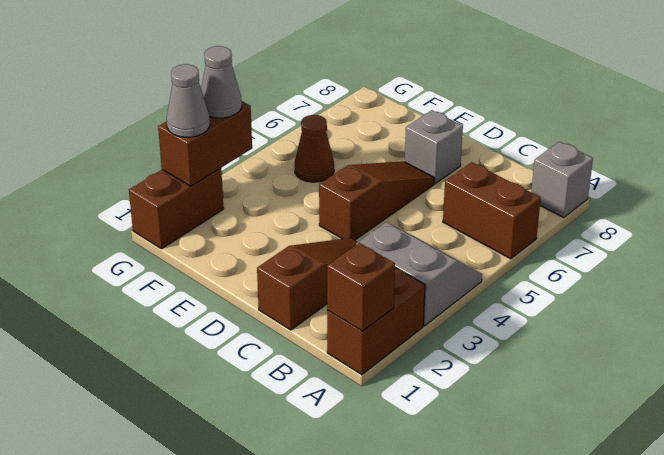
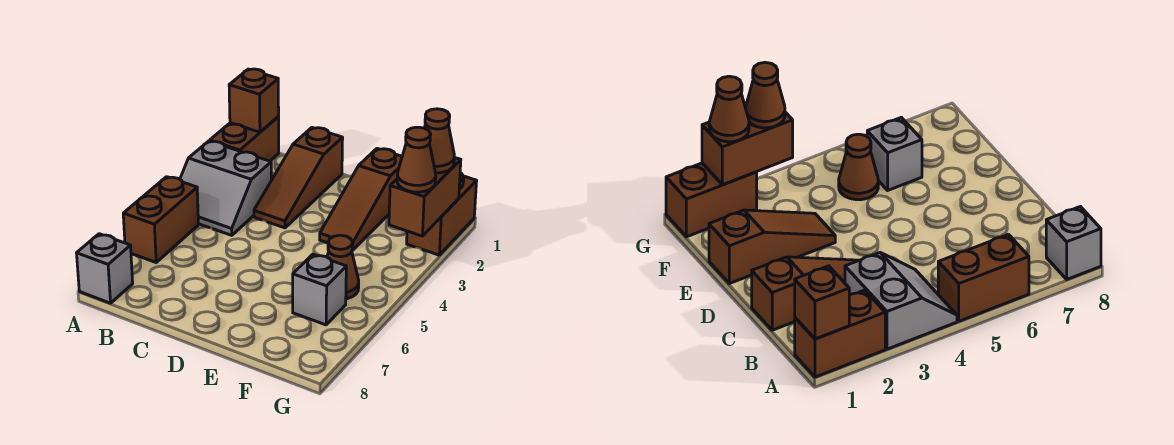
brown 1x2 brick [443,162,541,259] -> brown 1x2 brick turned to [123,177,198,262]
brown 1x3 slope [319,161,434,240] -> brown 1x3 slope moved to [320,148,402,251]
grey 1x1 brick [405,110,463,184] -> grey 1x1 brick moved to [293,254,346,325]
grey 1x1 cone [167,64,210,137] -> brown 1x1 cone [425,109,454,173]
grey 1x1 cone [201,46,242,118] -> brown 1x1 cone [397,127,436,192]

